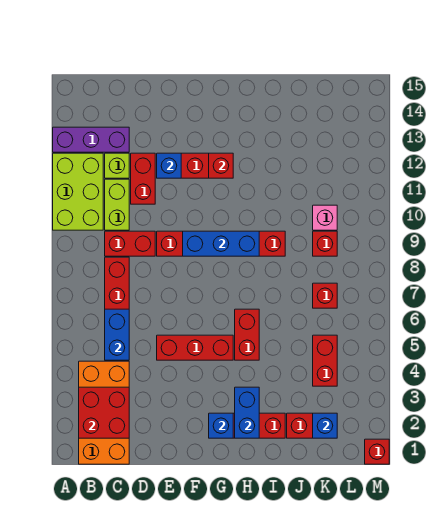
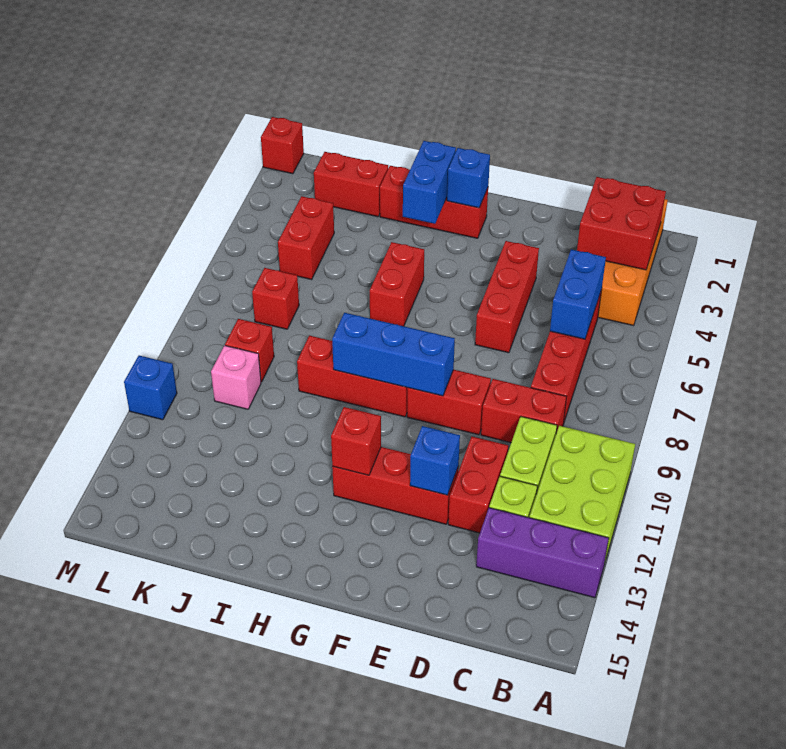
red 1x3 brick [157,335,233,360] -> red 1x3 brick turned to [475,241,539,353]
blue 1x1 brick [313,413,337,438] -> blue 1x1 brick moved to [124,356,177,420]

